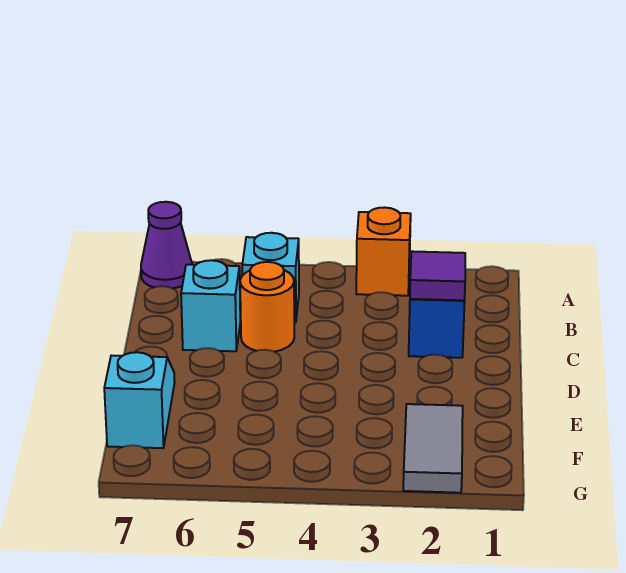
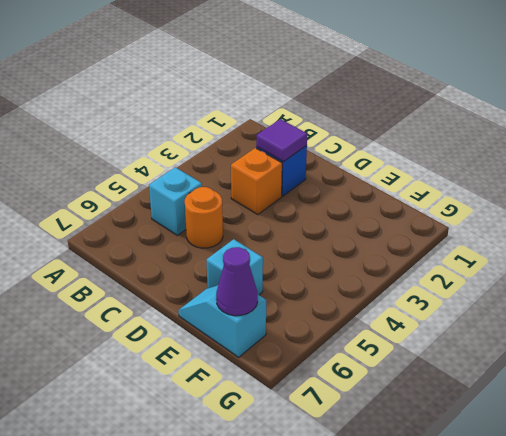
orange 1x1 brick [356,207,411,296] -> orange 1x1 brick moved to [231,148,282,215]
purple 1x1 cone [141,202,192,288] -> purple 1x1 cone moved to [216,247,258,316]
cyan 1x1 brick [181,260,240,351] -> cyan 1x1 brick moved to [206,239,263,295]
grey 1x2 tile [403,404,463,493] -> none

